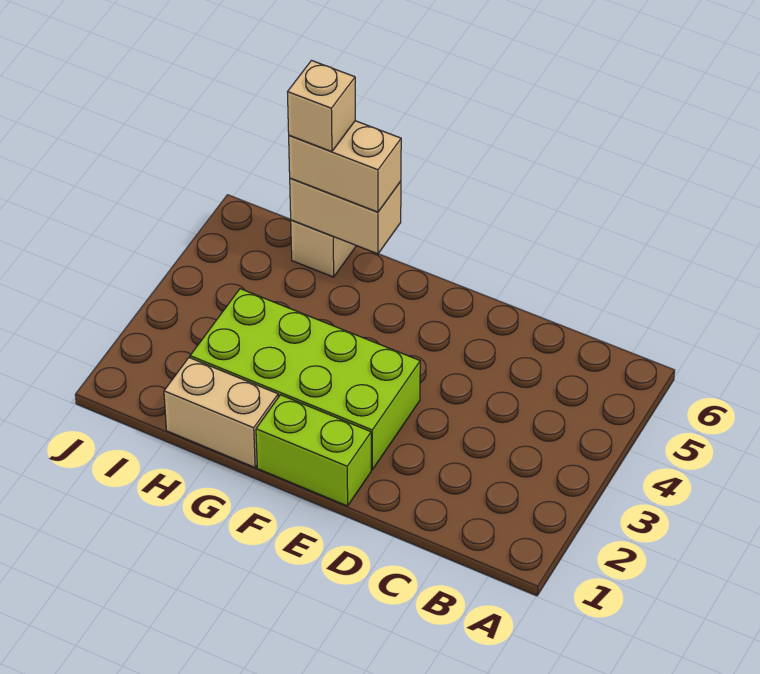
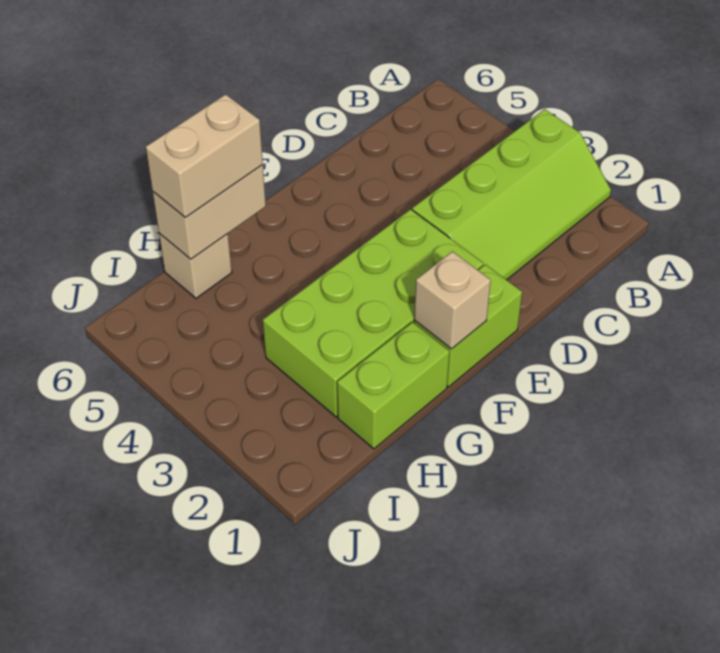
none -> lime 2x4 slope [412,109,611,280]
tan 1x2 brick [164,358,278,467] -> lime 1x2 brick [337,322,450,449]
tan 1x1 brick [288,61,355,152] -> tan 1x1 brick moved to [414,251,491,349]

